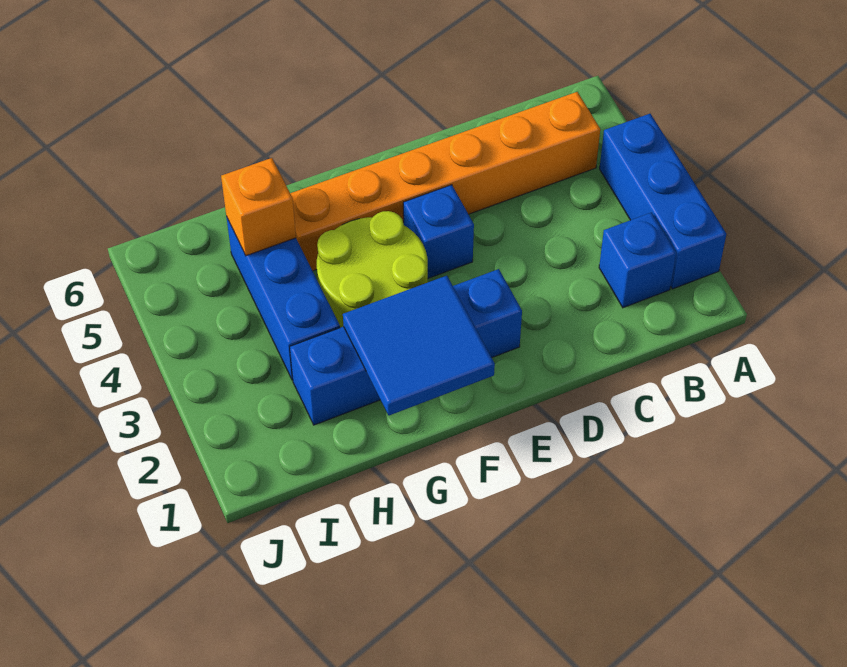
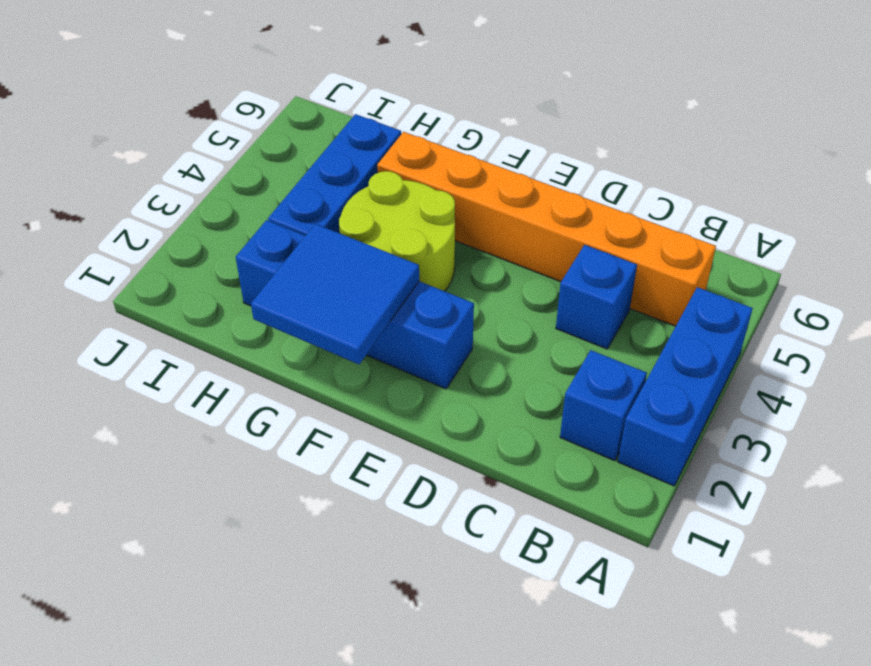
blue 1x1 brick [403,185,474,278] -> blue 1x1 brick moved to [556,245,637,349]
orange 1x1 brick [221,158,296,256] -> none

